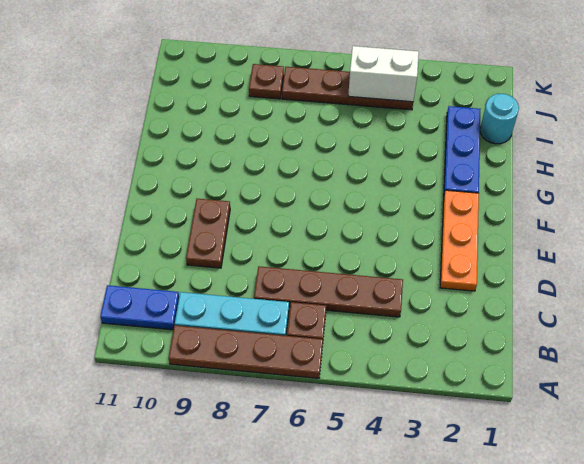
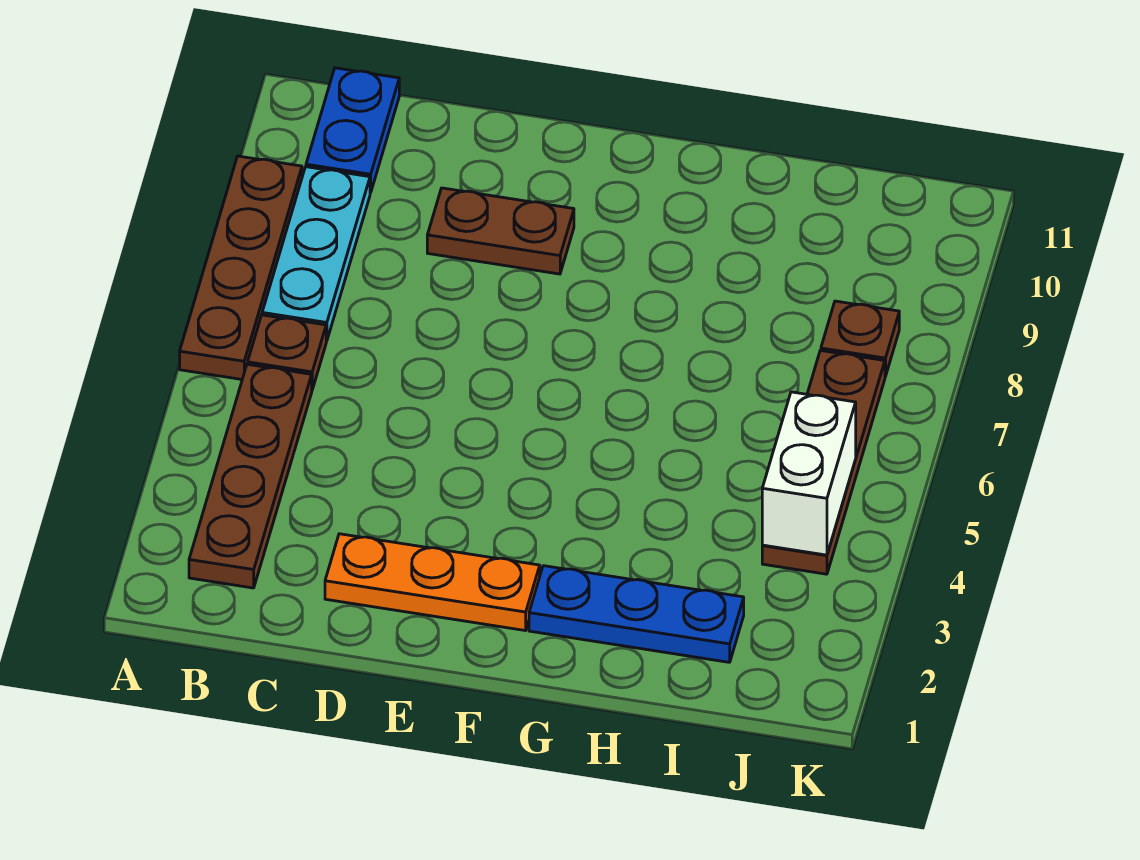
brown 1x4 plate [254,266,403,317] -> brown 1x4 plate moved to [189,364,312,588]
cyan 1x1 round brick [480,94,519,144] -> none

